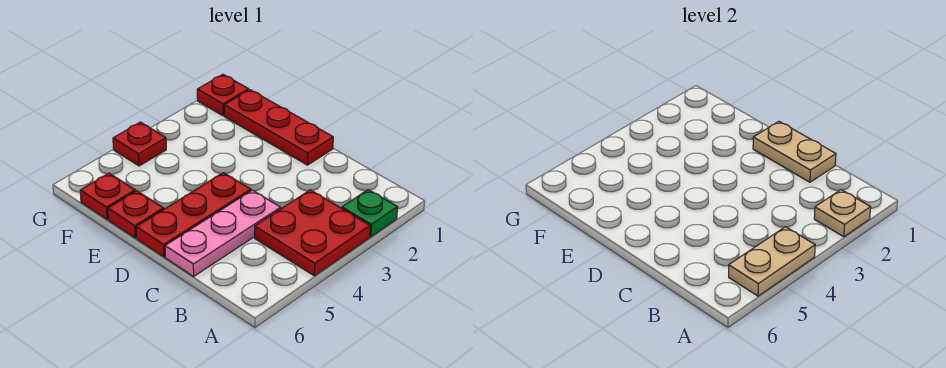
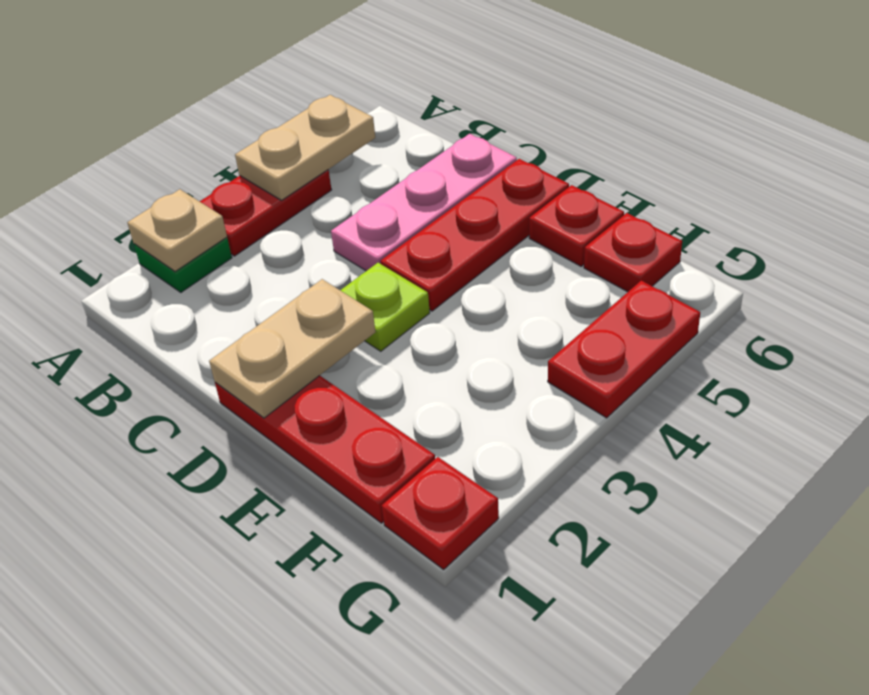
red 2x2 plate [255,190,370,276] -> red 1x2 plate [200,170,331,256]
tan 1x2 plate [753,121,836,182] -> tan 1x2 plate turned to [209,279,375,418]
none -> lime 1x1 plate [340,263,430,351]
red 1x1 plate [113,122,166,166] -> red 1x2 plate [548,281,700,418]

